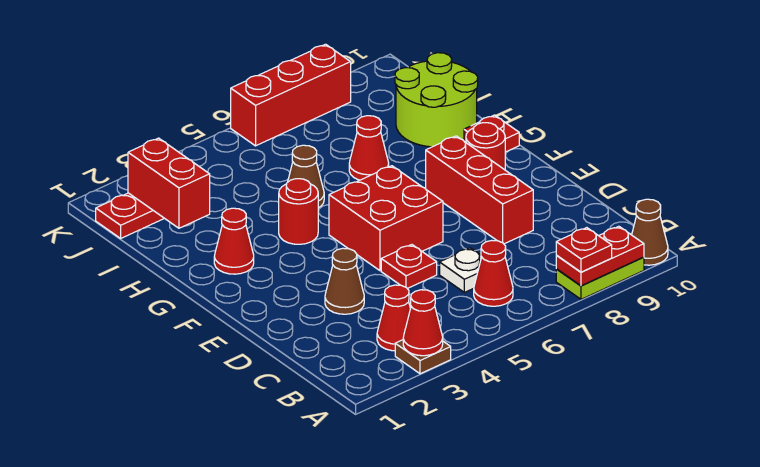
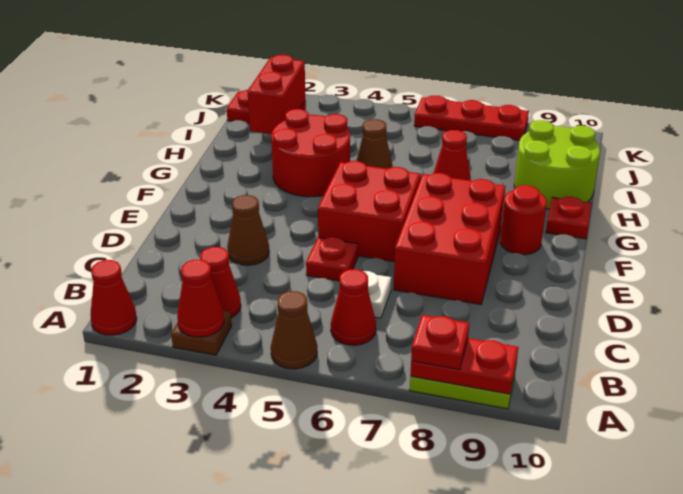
brown 1x1 cone [632,199,668,265] -> brown 1x1 cone moved to [271,291,317,369]
red 1x3 brick [426,136,533,244] -> red 2x3 brick [394,173,505,304]
red 1x1 cone [214,208,254,274] -> red 1x1 cone moved to [90,260,137,335]
red 1x1 round brick [279,179,318,244] -> red 2x2 round brick [271,109,350,197]
red 1x3 brick [231,44,351,146] -> red 1x3 plate [414,96,529,140]

